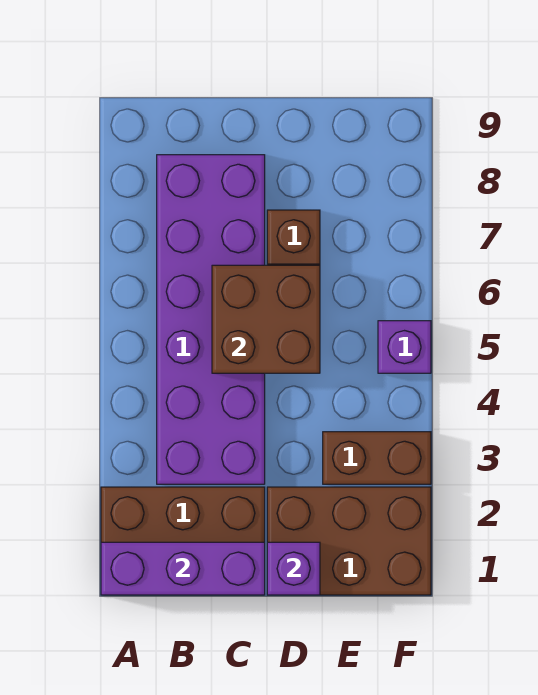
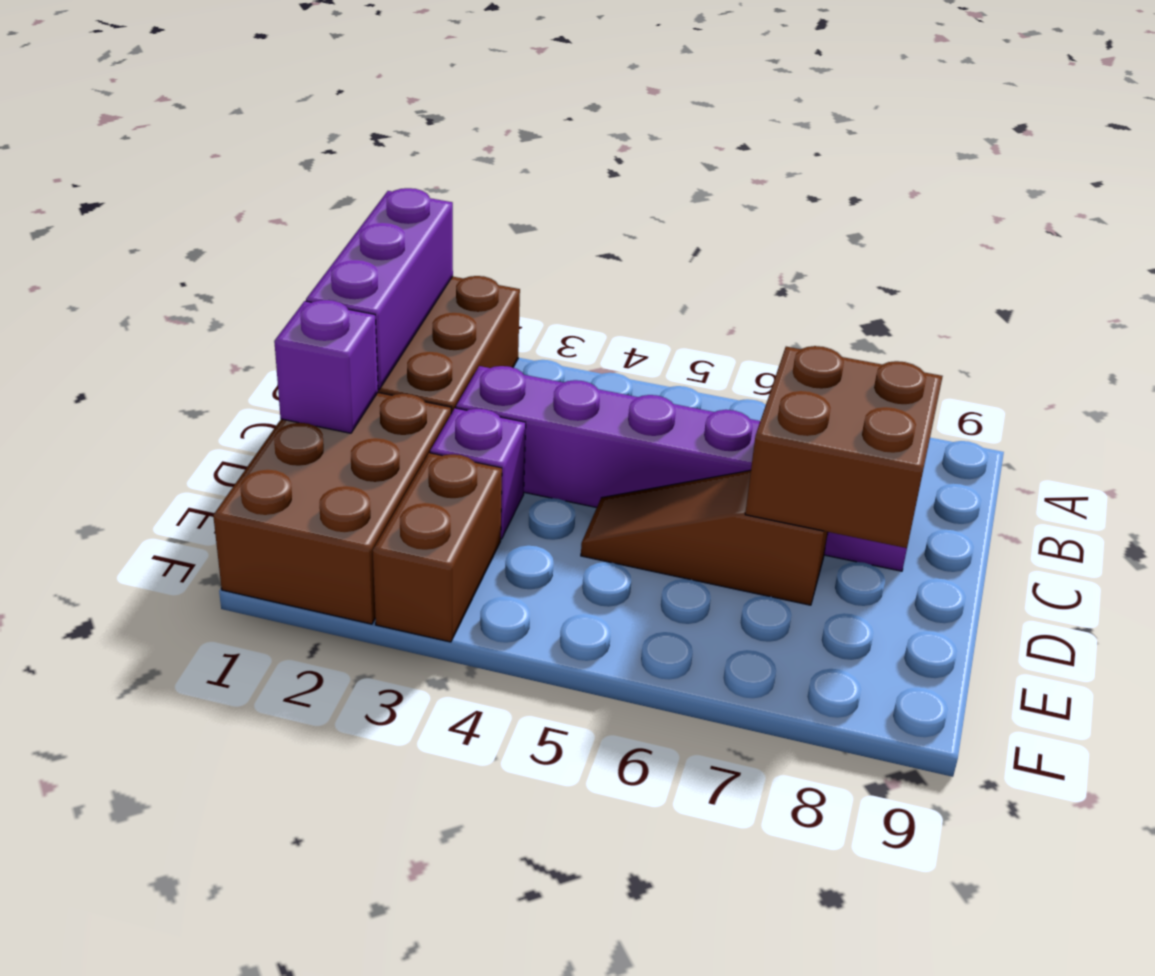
purple 2x6 brick [157,155,265,484] -> purple 1x6 brick [456,366,907,571]
brown 2x2 brick [212,265,320,373] -> brown 2x2 brick moved to [745,346,943,548]
purple 1x1 brick [378,321,431,373] -> purple 1x1 brick moved to [430,408,526,539]

